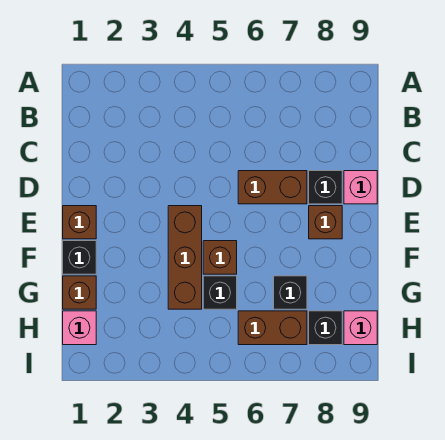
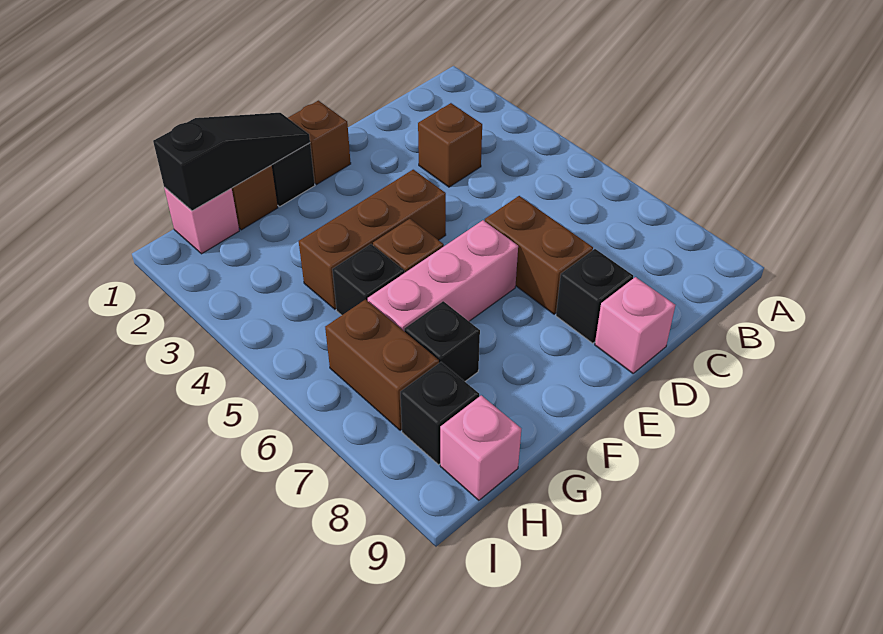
none -> pink 1x3 brick [368,220,518,331]
brown 1x1 brick [309,206,342,239] -> brown 1x1 brick moved to [418,103,482,187]
none -> black 1x3 slope [153,113,310,211]

